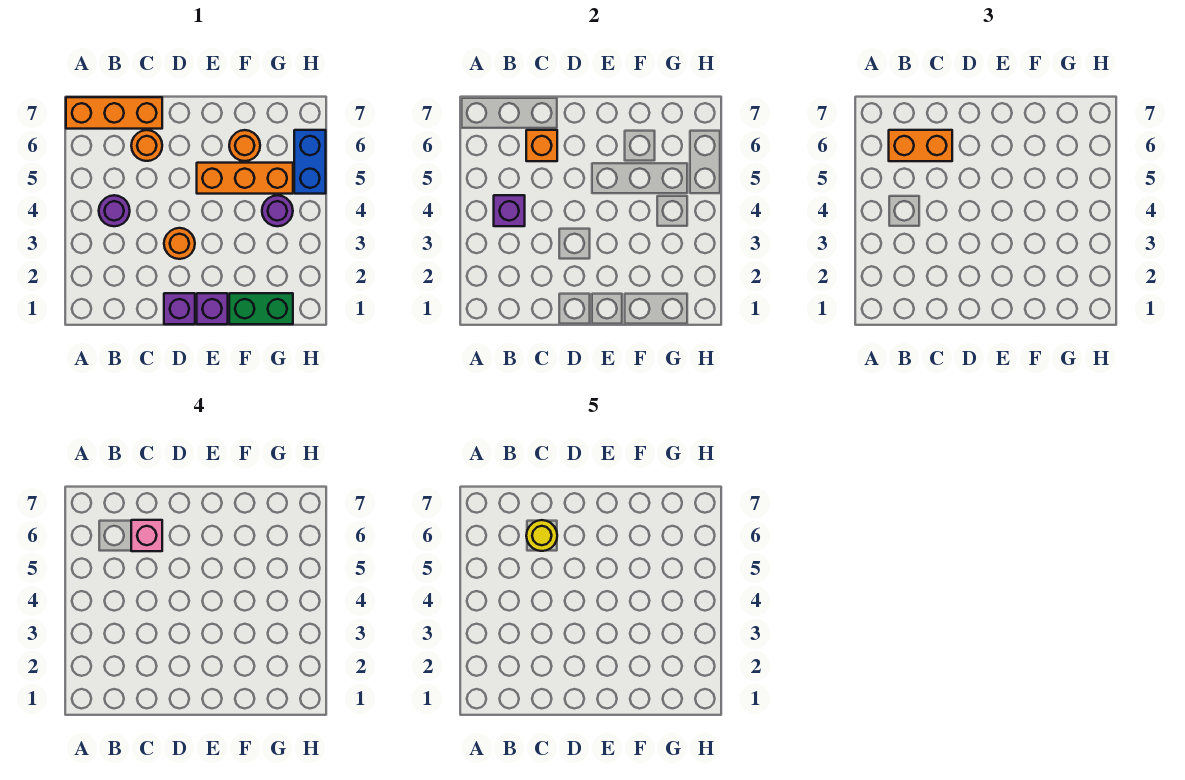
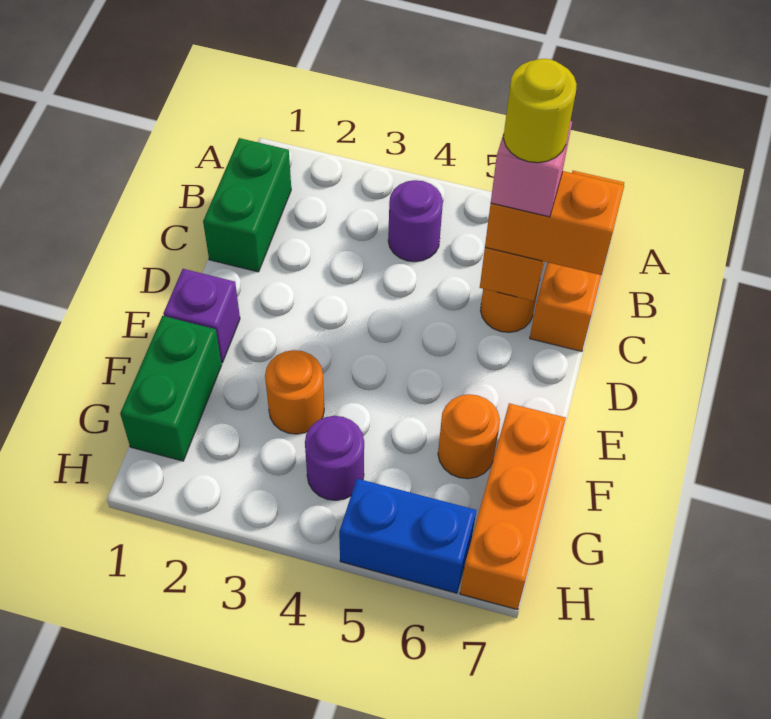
none -> green 1x2 brick [203,138,291,272]
purple 1x1 brick [494,195,525,226] -> none
orange 1x2 brick [889,130,952,161] -> orange 1x2 brick turned to [485,171,624,275]
purple 1x1 brick [164,293,195,324] -> none
orange 1x1 round brick [164,228,195,259] -> orange 1x1 round brick moved to [265,350,324,434]
orange 1x3 brick [197,163,293,194] -> orange 1x3 brick moved to [460,403,566,610]

